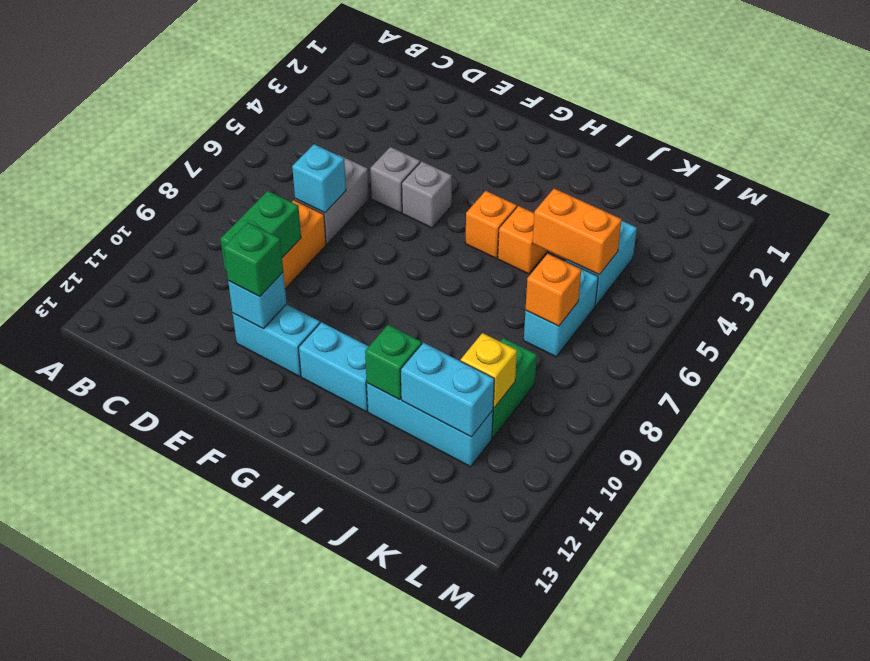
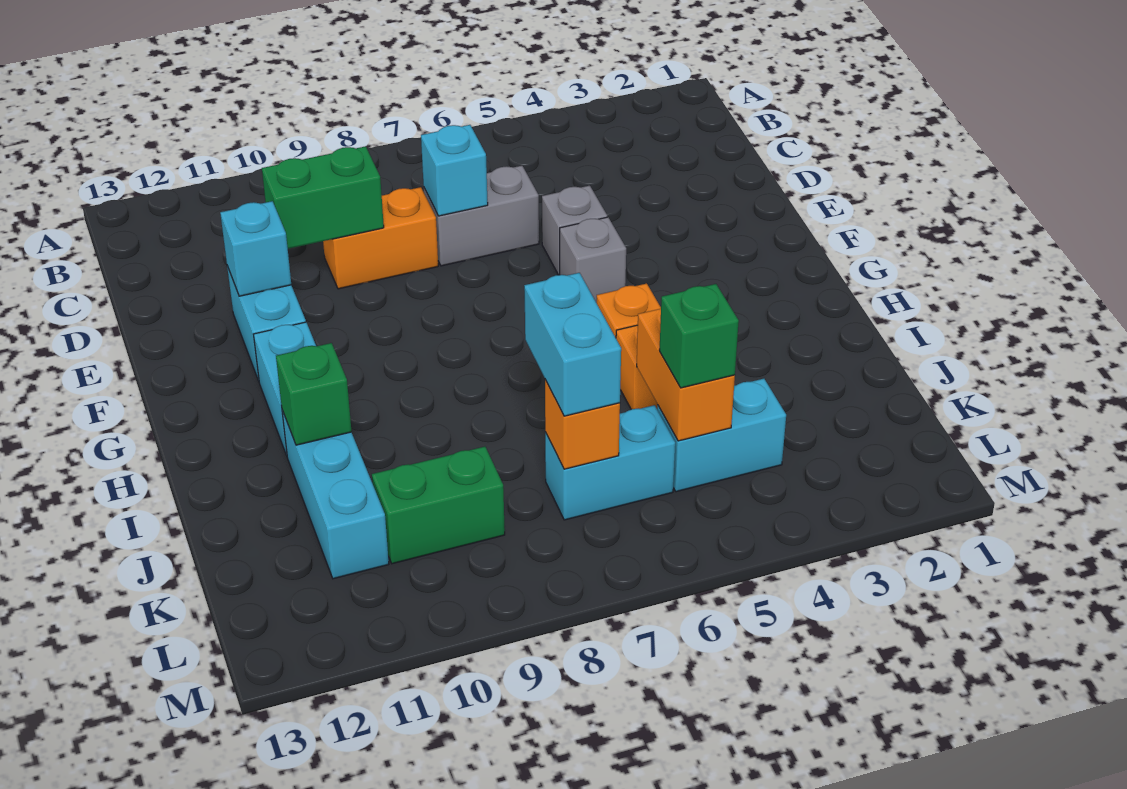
green 1x1 brick [224,223,283,296] -> green 1x1 brick moved to [659,284,739,388]
cyan 1x2 brick [401,343,494,437] -> cyan 1x2 brick moved to [524,273,621,416]
yellow 1x1 brick [461,333,517,408] -> none

